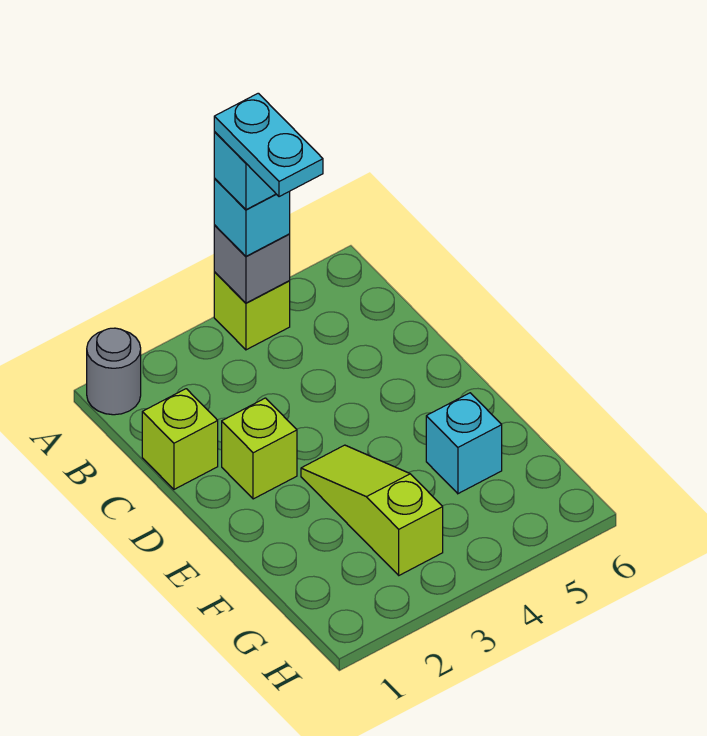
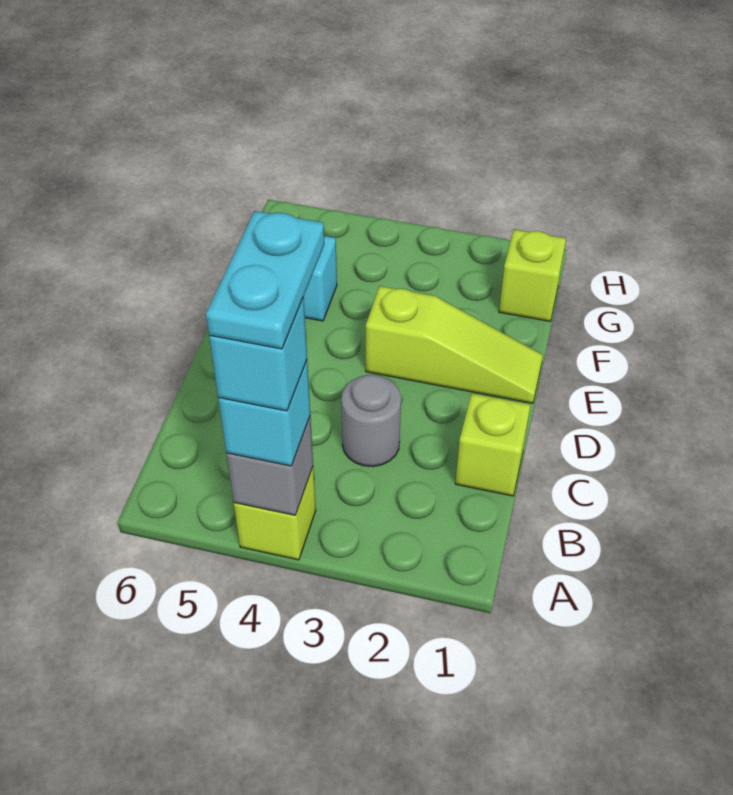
grey 1x1 round brick [87,328,141,415] -> grey 1x1 round brick moved to [341,375,401,467]
lime 1x1 brick [222,398,297,499] -> lime 1x1 brick moved to [499,230,566,321]
lime 1x3 slope [301,445,443,575] -> lime 1x3 slope turned to [366,286,543,403]

